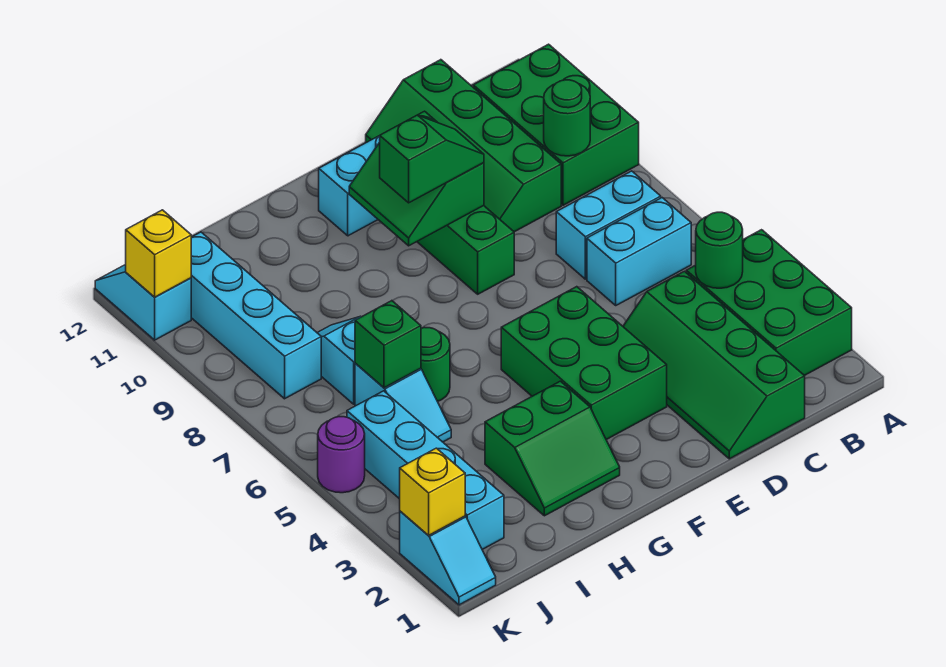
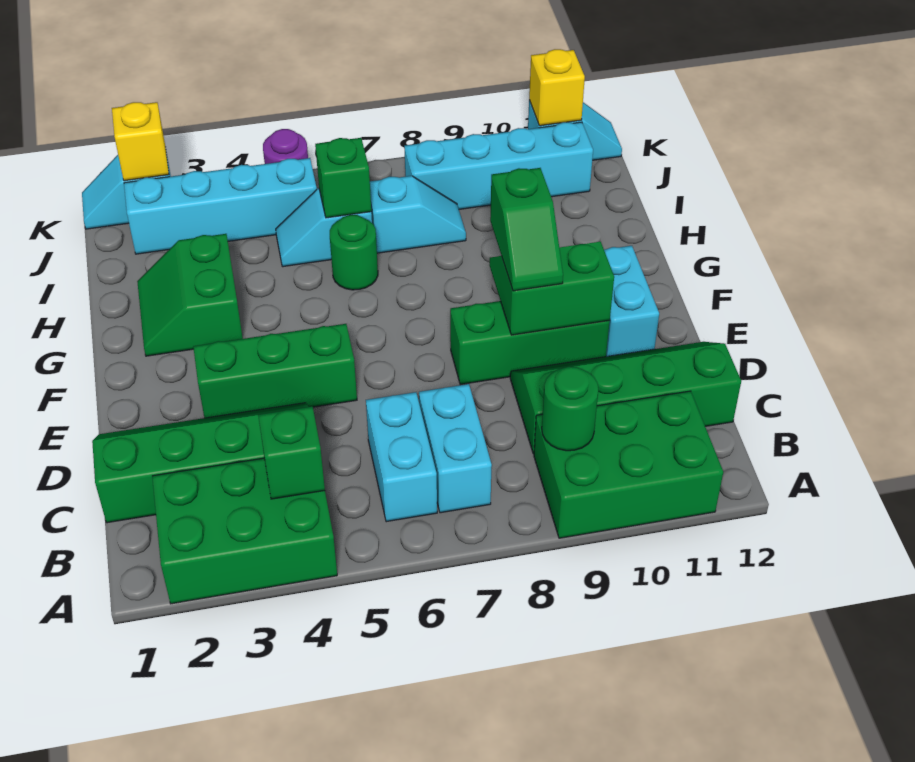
green 1x1 round brick [696,212,743,288] -> green 1x1 brick [258,406,325,499]
green 2x3 brick [501,287,667,440] -> green 1x3 brick [193,324,357,418]

